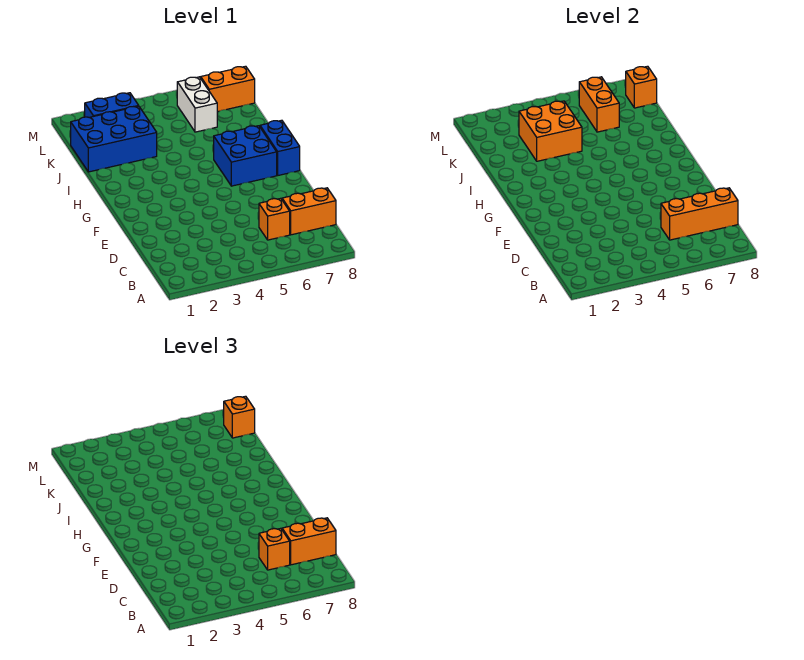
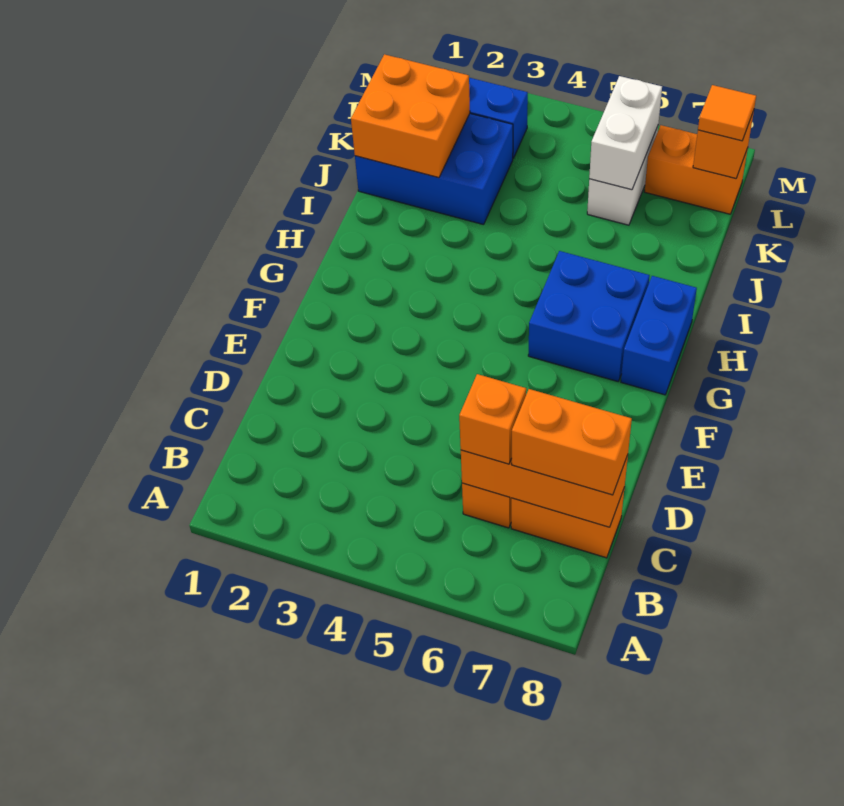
orange 2x2 brick [519,101,582,161] -> orange 2x2 brick moved to [351,54,470,178]
orange 1x2 brick [579,77,619,132] -> white 1x2 brick [589,76,662,190]
orange 1x1 brick [224,396,255,438] -> orange 1x1 tile [698,85,756,141]

